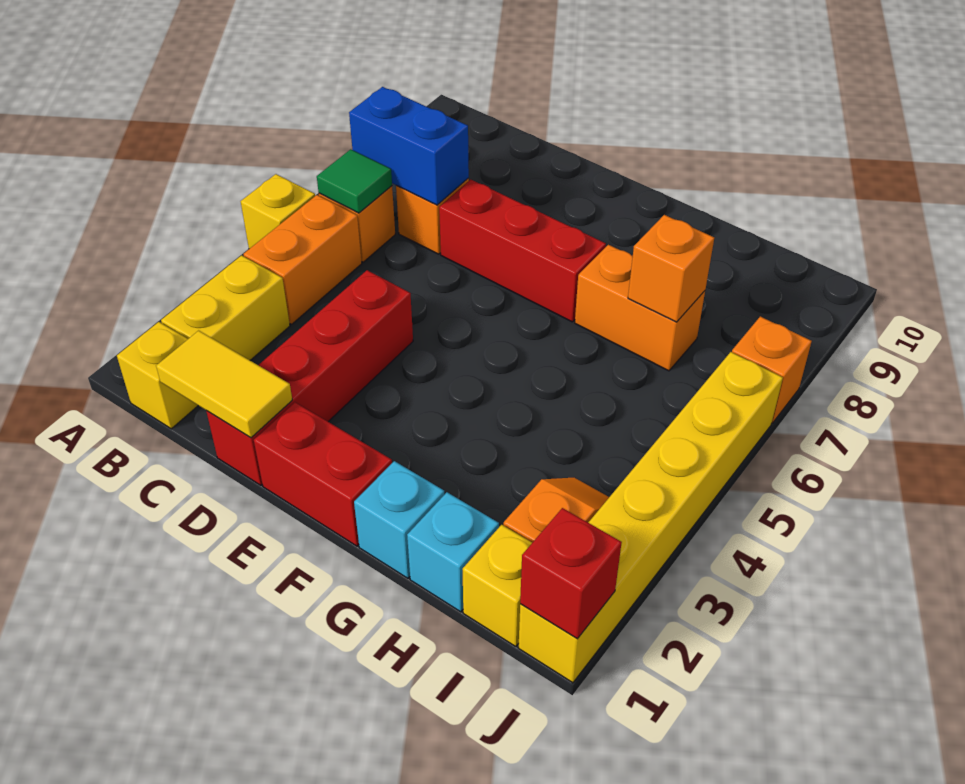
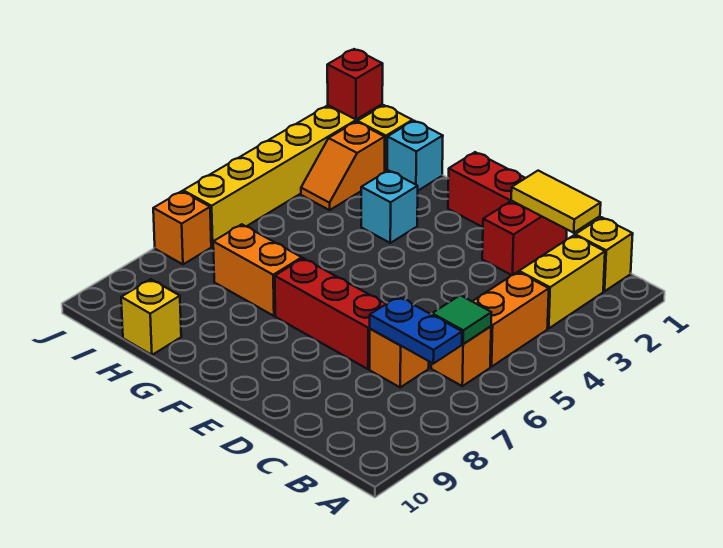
yellow 1x1 brick [241,174,315,249] -> yellow 1x1 brick moved to [121,279,181,355]
blue 1x2 brick [349,87,469,205] -> blue 1x2 plate [370,297,462,364]
red 1x4 brick [206,270,413,485] -> red 1x2 brick [482,201,567,275]
cyan 1x1 brick [354,461,444,578] -> cyan 1x1 brick moved to [361,170,418,243]
orange 1x1 brick [628,215,714,322] -> none

